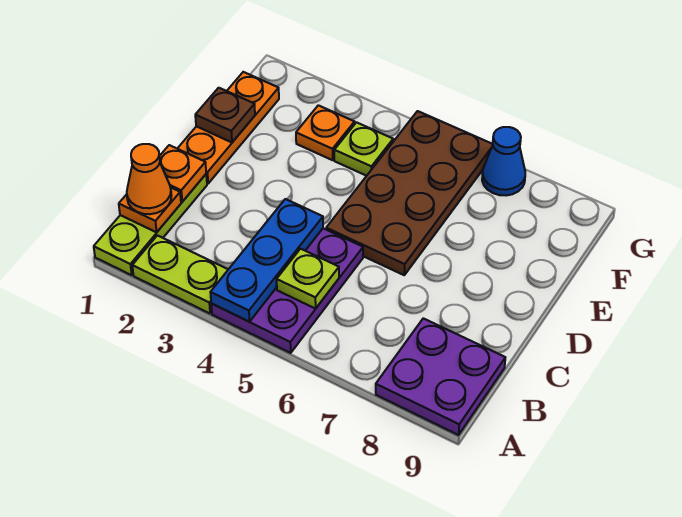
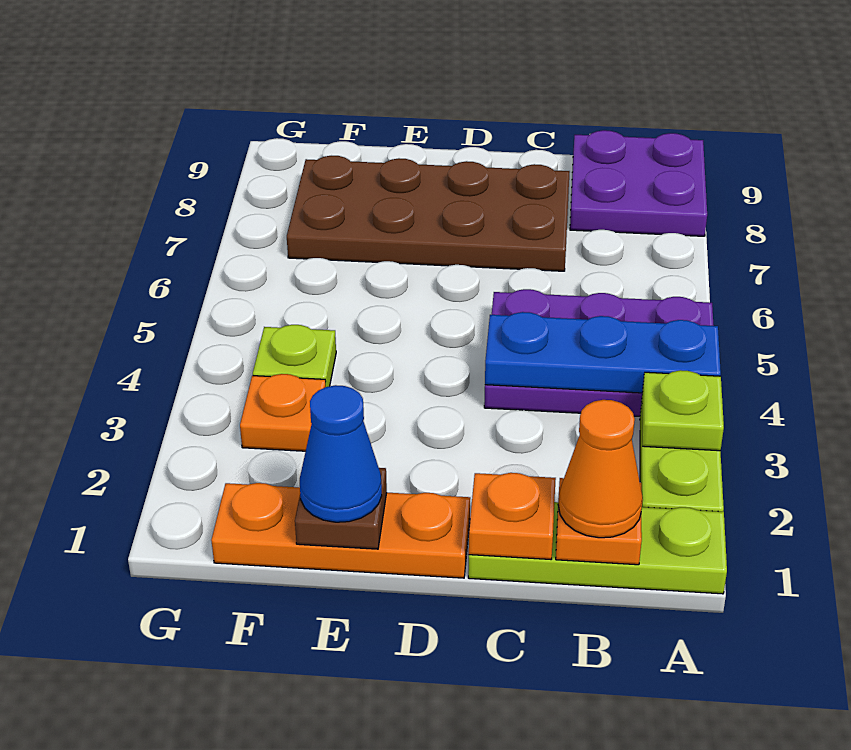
lime 1x1 plate [277,249,339,309] -> lime 1x1 plate moved to [642,370,724,451]
brown 2x4 plate [326,111,493,275] -> brown 2x4 plate moved to [287,156,570,271]
blue 1x1 cone [482,127,525,195] -> blue 1x1 cone moved to [300,385,382,522]

